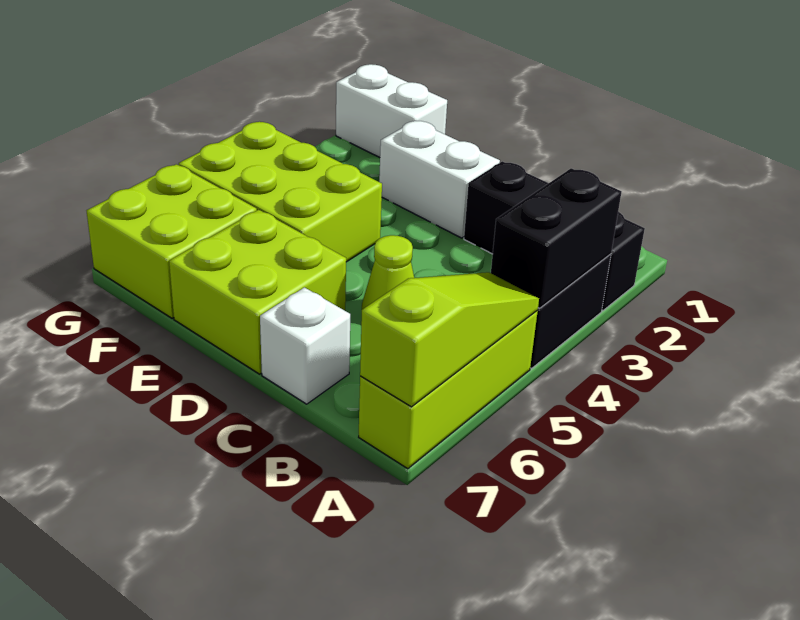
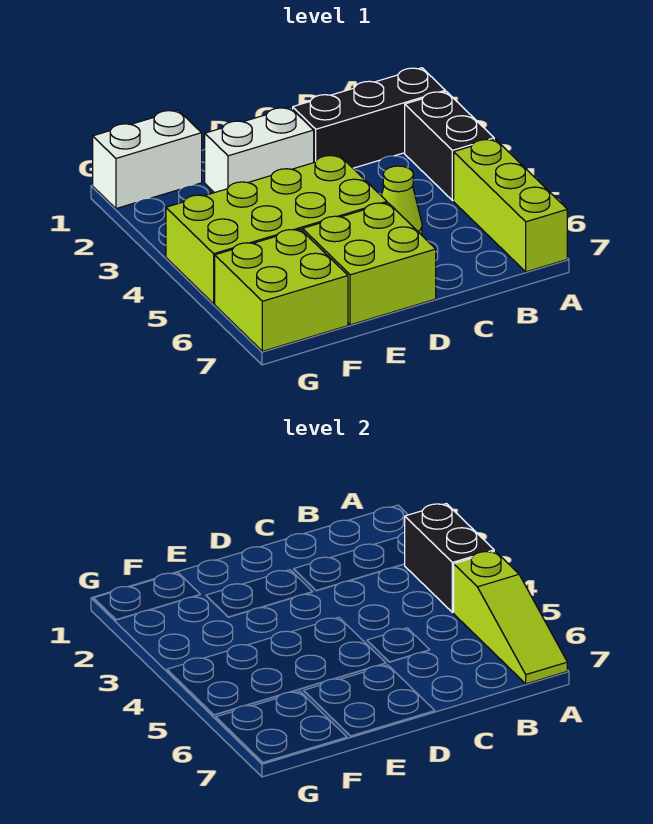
lime 1x3 slope [360,272,539,407] -> lime 1x3 slope turned to [454,551,567,684]
white 1x1 brick [260,287,350,404] -> none
lime 2x3 brick [179,122,382,262] -> lime 2x4 brick [166,155,387,304]

